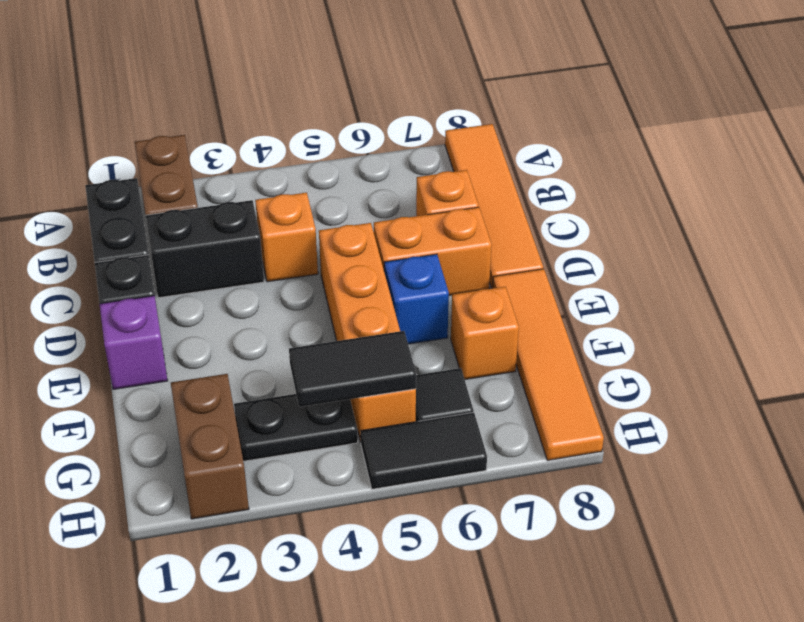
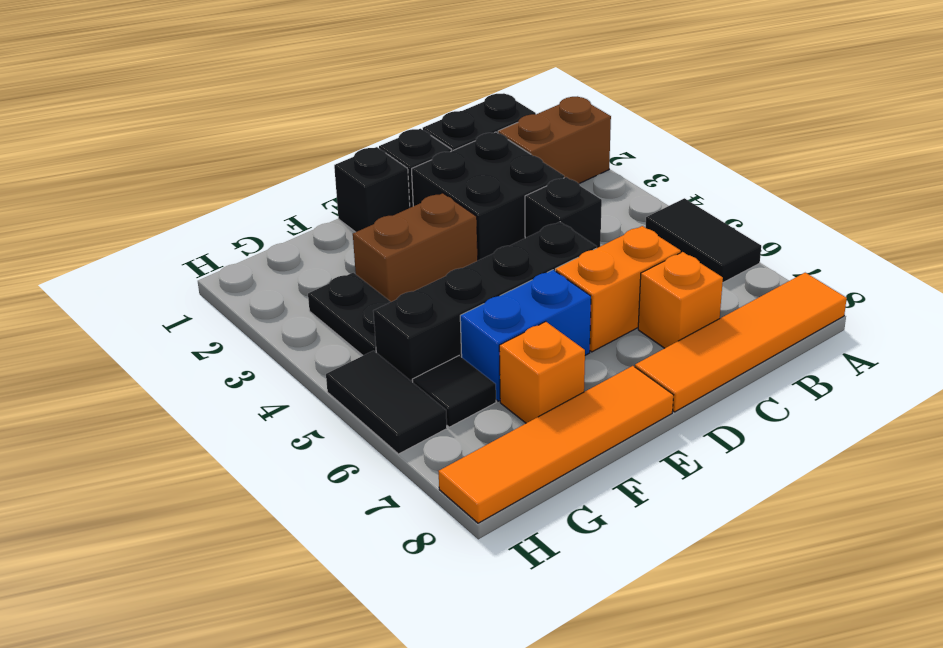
black 1x2 brick [146,200,264,298] -> black 2x2 brick [412,132,564,260]
orange 1x1 brick [255,193,318,282] -> black 1x1 brick [525,177,602,248]
orange 1x4 brick [319,223,416,442] -> black 1x4 brick [373,222,597,382]
orange 1x2 brick [374,207,492,295] -> orange 1x2 brick turned to [555,226,681,352]
purple 1x1 brick [100,296,168,389] -> black 1x1 brick [334,147,410,232]
blue 1x1 brick [384,254,449,344] -> blue 1x2 brick [460,270,591,401]
brown 1x2 brick [171,374,249,519] -> brown 1x2 brick moved to [353,193,478,302]
black 1x2 tile [289,331,416,407] -> black 1x2 tile moved to [646,198,761,282]

